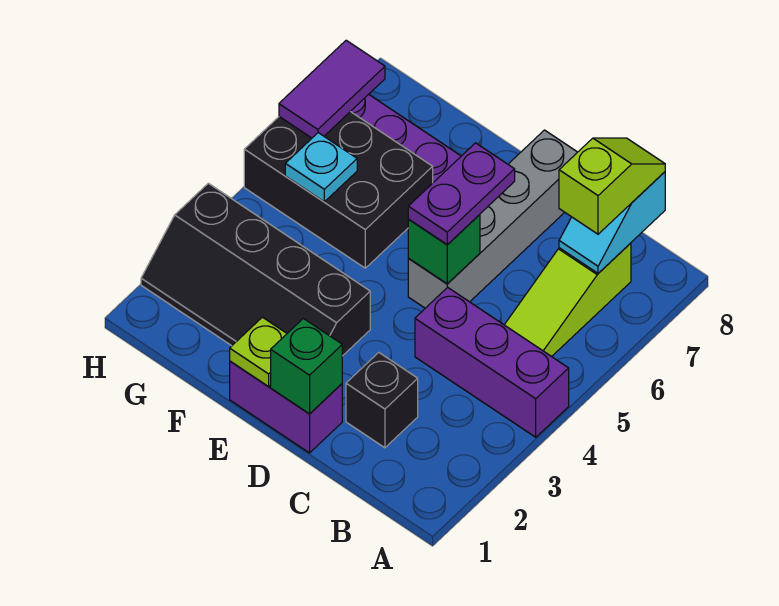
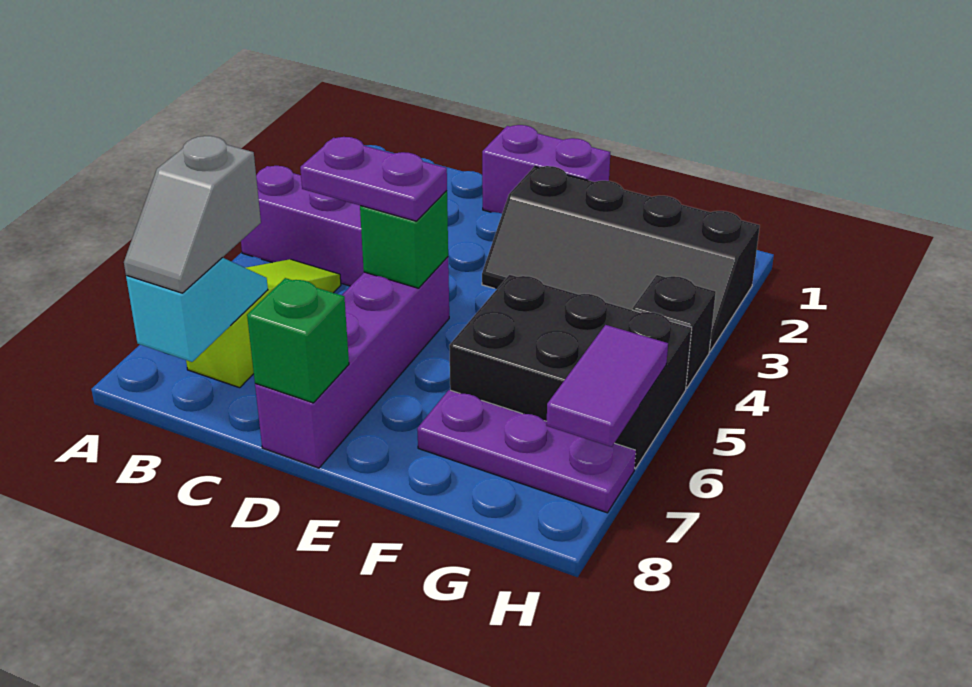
lime 1x2 slope [559,138,665,234] -> grey 1x2 slope [124,136,261,293]
black 1x1 brick [346,353,418,448] -> black 1x1 brick moved to [632,275,716,388]
green 1x1 brick [271,319,342,414] -> green 1x1 brick moved to [247,278,349,403]
grey 1x4 brick [408,130,577,308] -> purple 1x4 brick [255,257,449,468]
purple 1x2 plate [408,143,515,245] -> purple 1x2 plate turned to [300,137,447,221]
lime 1x1 plate [230,317,287,386] -> none
black 2x4 slope [141,183,370,356] -> black 2x4 slope turned to [482,166,760,352]
cyan 1x1 plate [285,133,357,202] -> none

